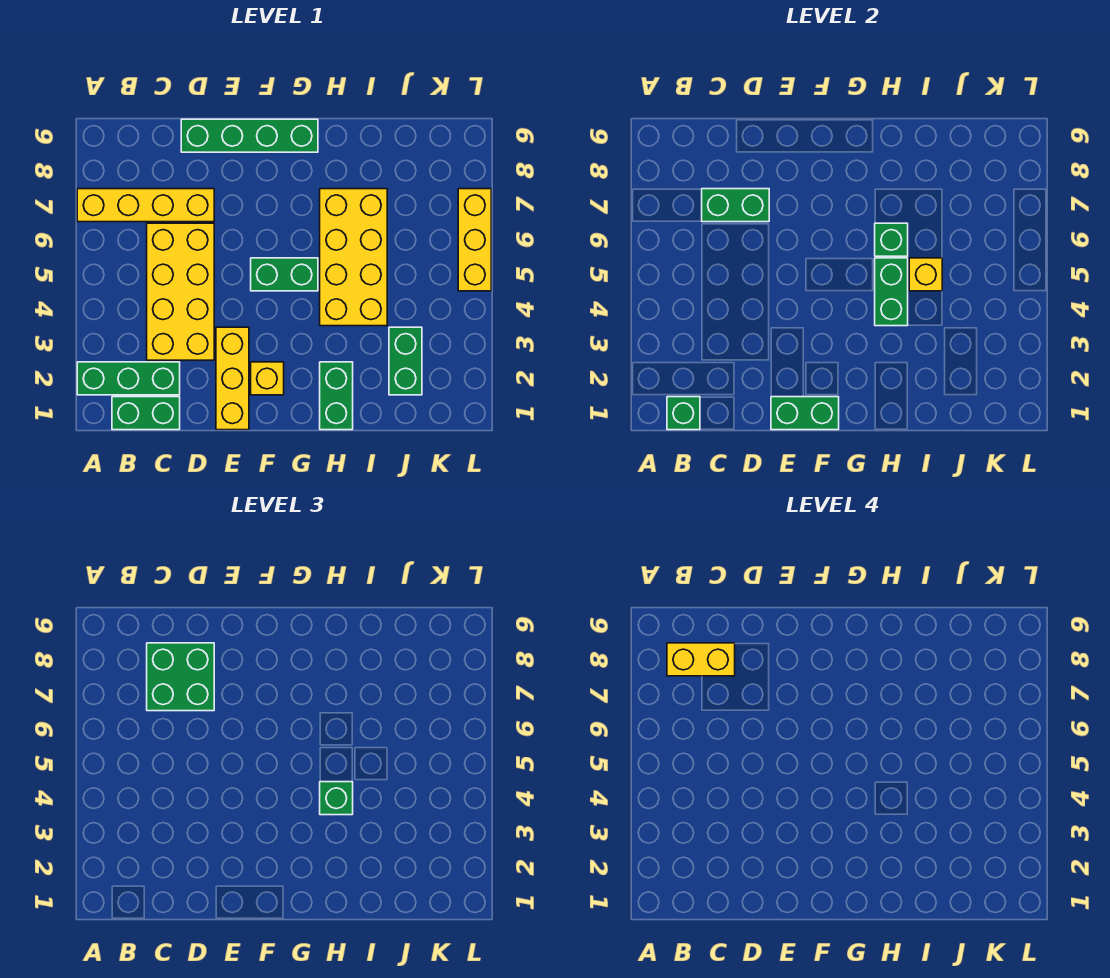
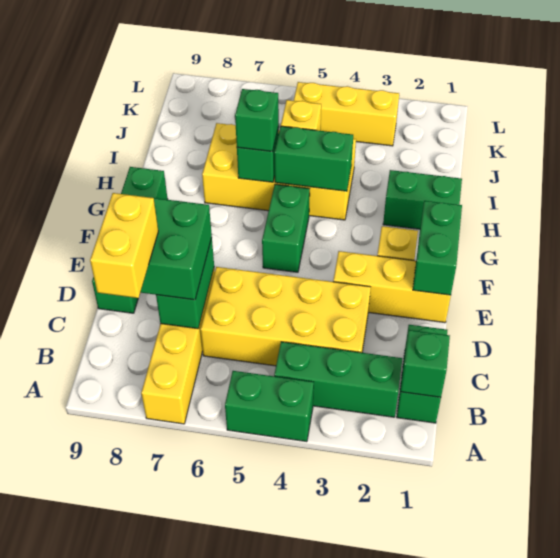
green 1x3 brick [77,362,180,395] -> green 1x3 brick turned to [274,342,402,417]
green 1x1 brick [320,782,353,815] -> green 1x1 brick moved to [235,89,279,152]
green 1x2 brick [389,327,422,395] -> green 1x2 brick moved to [225,371,314,442]
yellow 1x3 brick [458,189,491,291] -> yellow 1x3 brick moved to [294,82,399,146]

